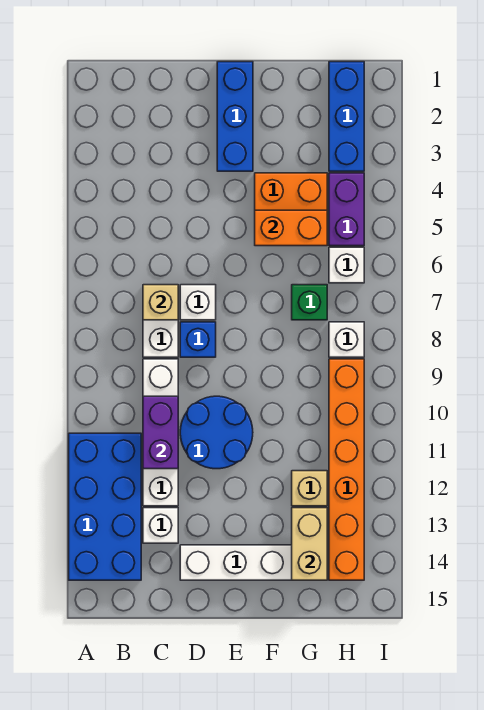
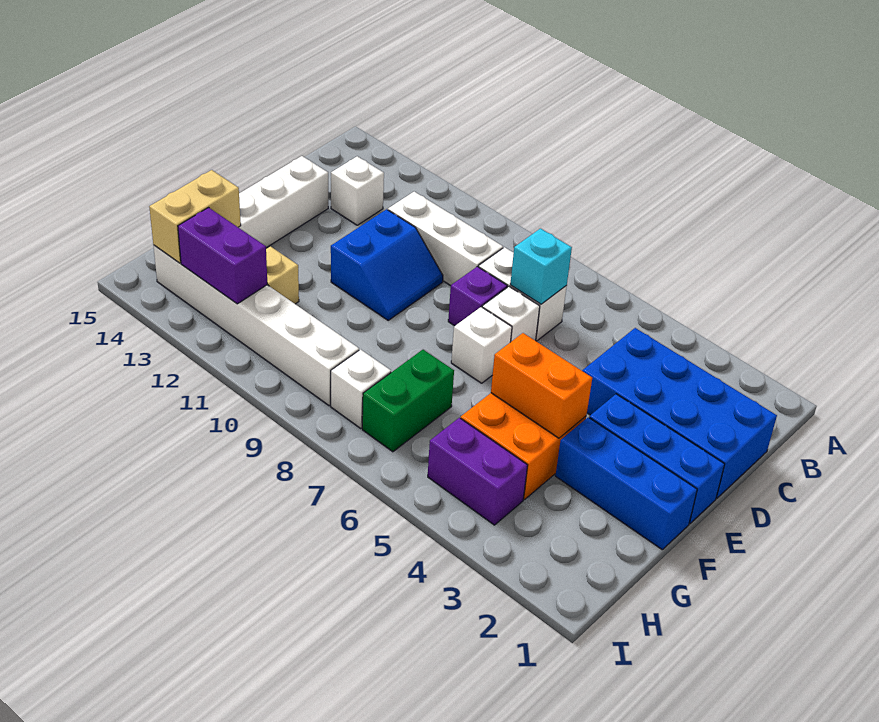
blue 2x4 brick [69,433,141,580] -> blue 2x4 brick moved to [582,328,777,498]
tan 1x1 brick [143,285,178,320] -> cyan 1x1 brick [510,229,572,304]
white 1x4 brick [143,359,178,506] -> white 1x3 brick [388,192,503,286]
purple 1x2 brick [143,396,178,469] -> purple 1x2 brick moved to [178,208,267,304]
blue 1x1 brick [180,322,216,357] -> purple 1x1 brick [448,267,507,326]
blue 2x2 round brick [180,396,253,469] -> blue 2x2 slope [331,209,443,320]
orange 1x2 brick [255,210,327,246] -> orange 1x2 brick turned to [491,333,592,438]
green 1x1 brick [292,285,327,320] -> green 1x2 brick [362,350,454,452]
tan 1x2 brick [292,508,327,580] -> tan 1x2 brick turned to [149,170,241,263]
blue 1x3 brick [329,62,364,171] -> blue 1x3 brick moved to [555,417,697,550]
white 1x1 brick [329,247,364,283] -> white 1x1 brick moved to [451,307,512,383]
orange 1x6 brick [329,359,364,580] -> white 1x6 brick [153,245,359,406]

